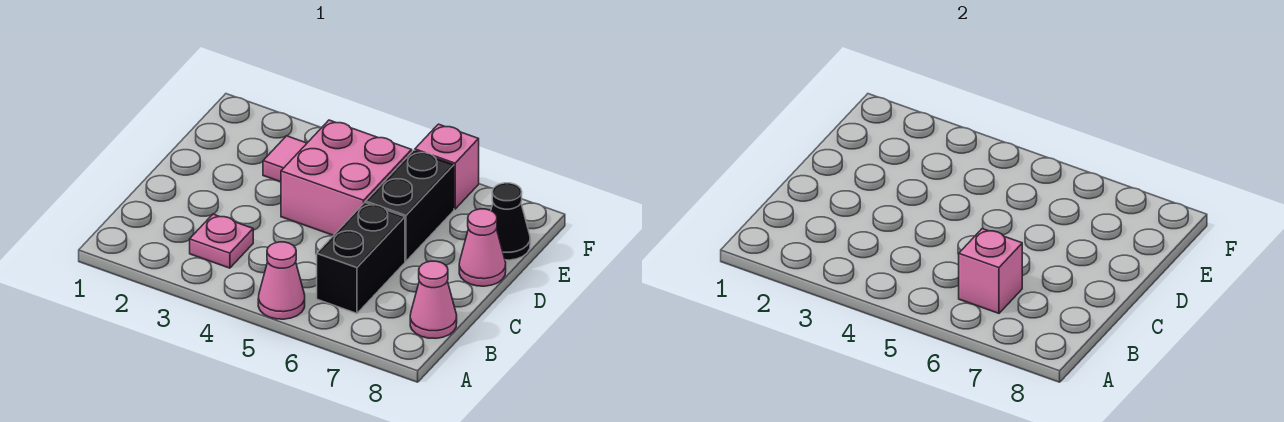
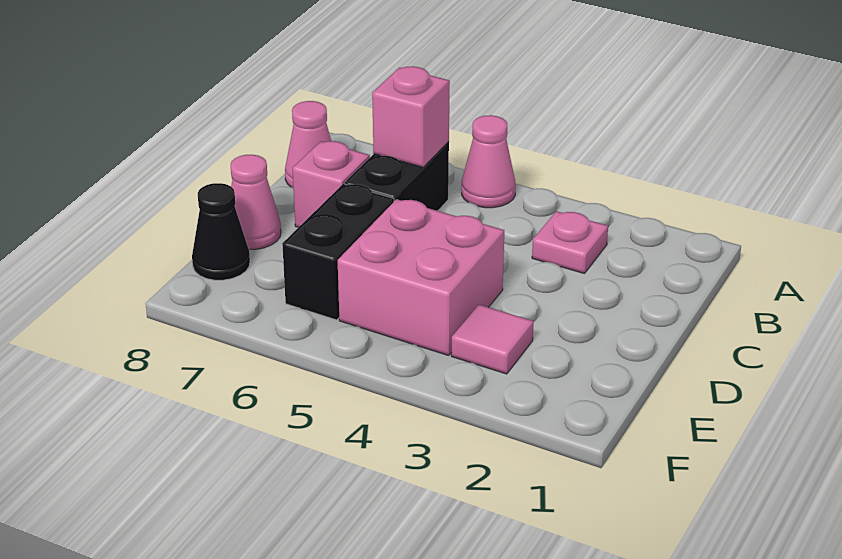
pink 1x1 brick [415,124,479,209] -> pink 1x1 brick moved to [293,141,370,227]

